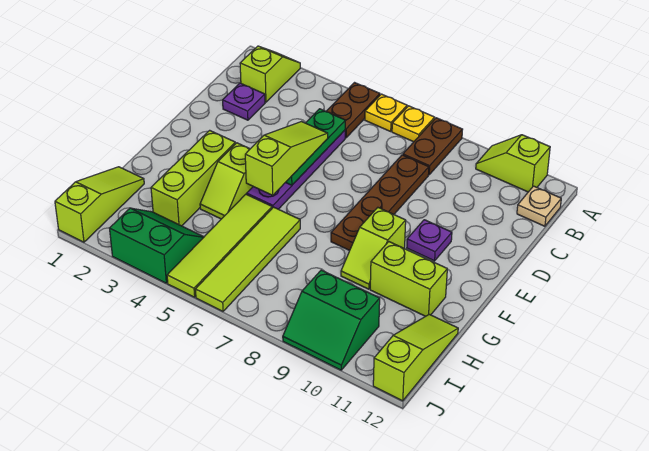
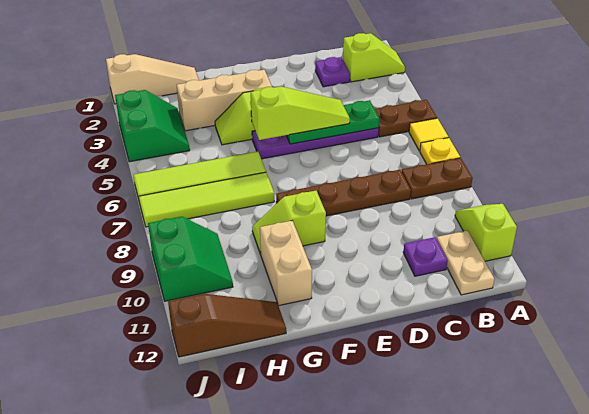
yellow 1x1 plate [365,94,407,131] -> yellow 1x1 tile [409,118,448,151]
tan 1x1 plate [517,186,561,226] -> tan 1x2 plate [437,231,494,295]
purple 1x1 plate [407,220,452,261] -> purple 1x1 plate moved to [403,237,447,276]
lime 1x3 brick [151,130,235,226] -> tan 1x3 brick [177,70,272,131]
lime 1x4 tile [167,194,272,297] -> lime 1x4 tile moved to [139,172,274,227]
lime 1x2 brick [370,242,447,316] -> tan 1x2 brick [260,221,312,306]
lime 1x3 slope [55,167,144,242] -> tan 1x3 slope [106,54,199,104]
lime 1x3 slope [373,314,458,401] -> brown 1x3 slope [168,294,286,357]
green 2x2 slope [283,270,380,370] -> green 2x2 slope turned to [148,217,233,301]

